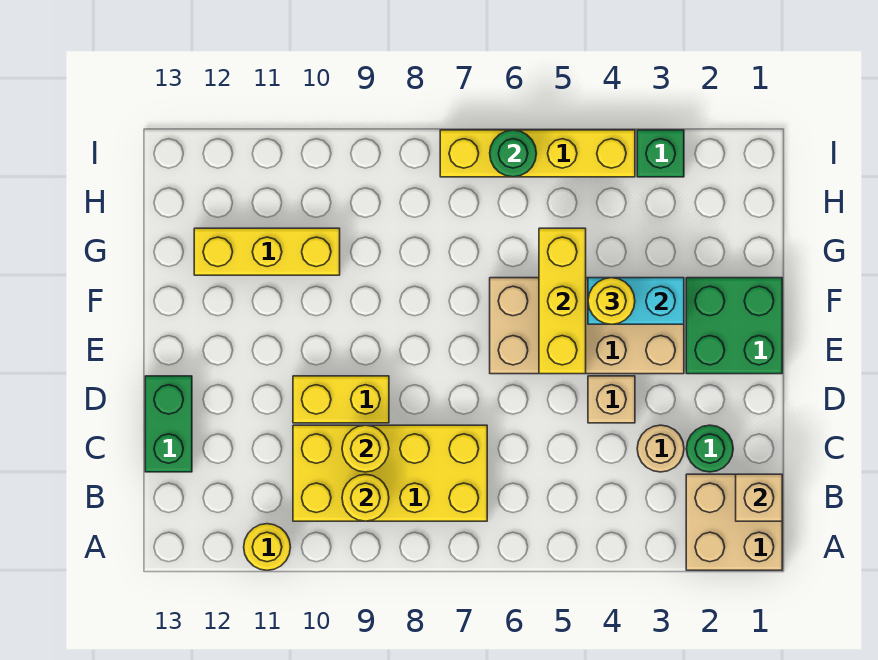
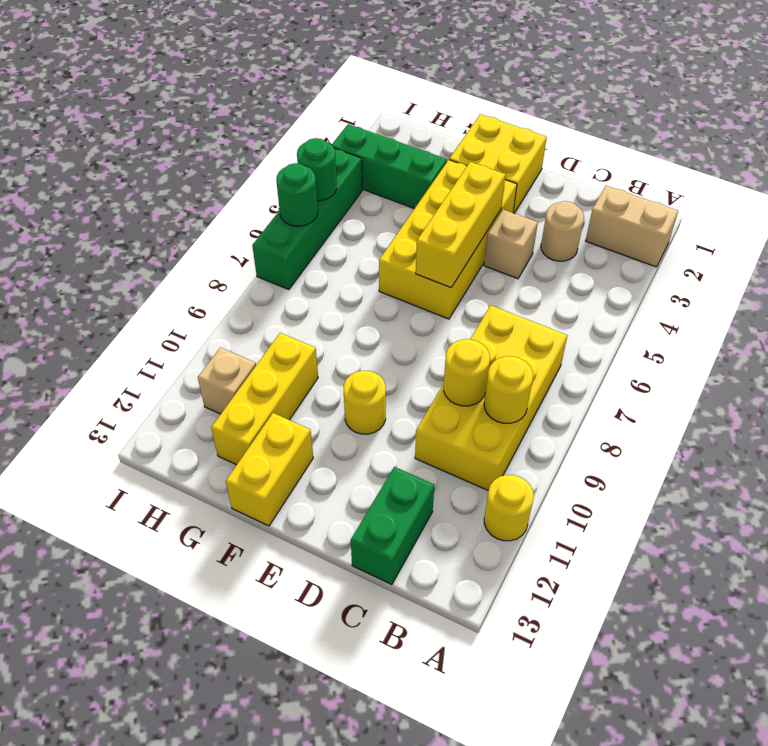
tan 2x2 brick [686,474,782,570] -> tan 1x2 brick [586,186,678,267]
tan 1x1 brick [736,474,782,521] -> tan 1x1 brick moved to [198,347,256,414]
green 1x1 round brick [686,425,733,472] -> green 1x1 round brick moved to [297,138,337,201]
green 1x2 brick [145,376,192,472] -> green 1x2 brick turned to [351,467,434,585]
yellow 1x2 brick [293,376,389,423] -> yellow 1x2 brick moved to [226,413,313,526]
green 2x2 brick [686,278,782,374] -> yellow 2x2 brick [449,114,547,213]
tan 2x4 brick [490,278,684,374] -> yellow 2x4 brick [379,160,517,319]
yellow 1x3 brick [539,228,586,374] -> yellow 1x3 brick turned to [416,162,505,288]
cyan 1x2 brick [588,278,684,324] -> none
yellow 1x1 round brick [588,278,635,324] -> yellow 1x1 round brick moved to [344,371,386,434]
green 1x1 brick [637,130,684,177] -> green 1x3 brick [332,124,447,209]
yellow 1x4 brick [440,130,635,177] -> green 1x4 brick [252,148,362,290]

